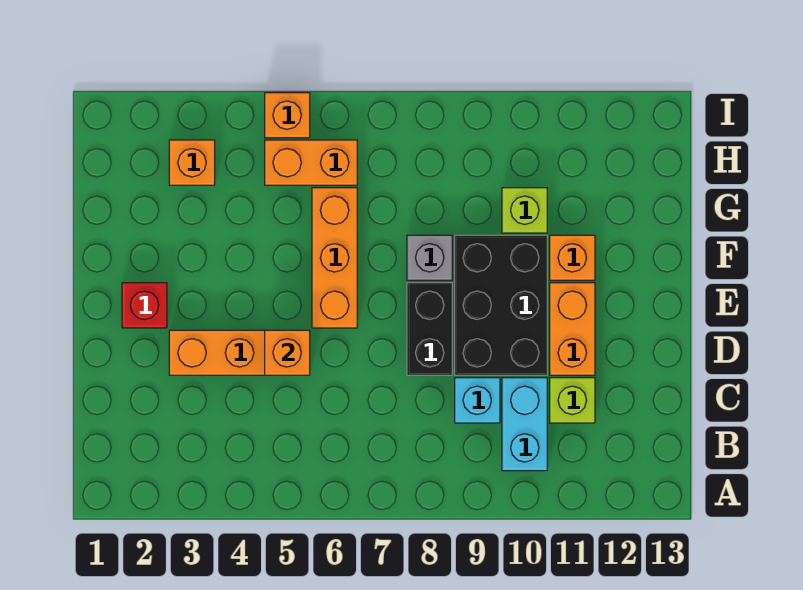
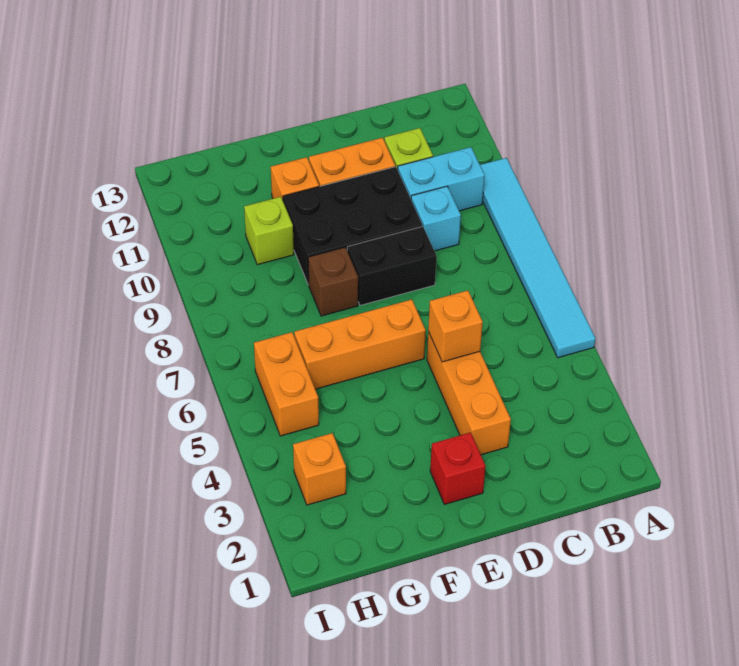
none -> cyan 1x6 tile [480,158,596,358]
grey 1x1 brick [407,235,452,280] -> brown 1x1 brick [308,247,358,316]
orange 1x1 brick [265,93,310,138] -> none

